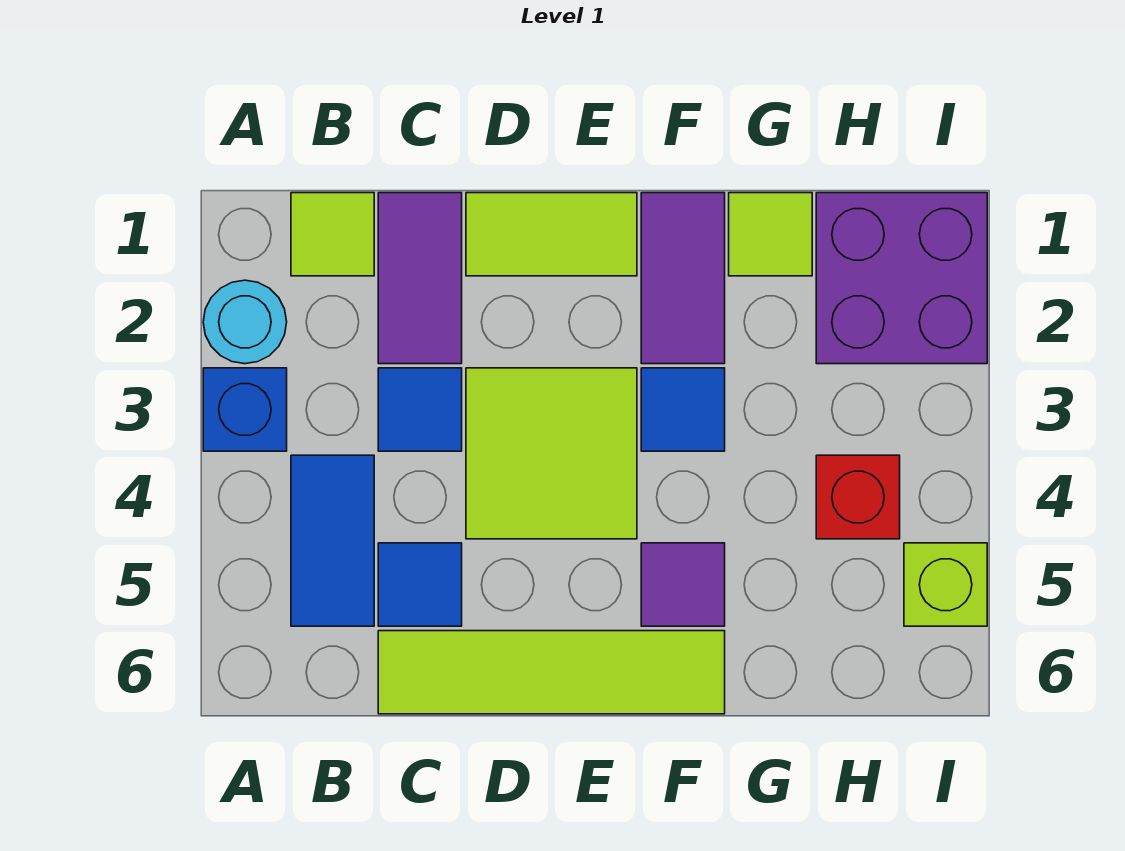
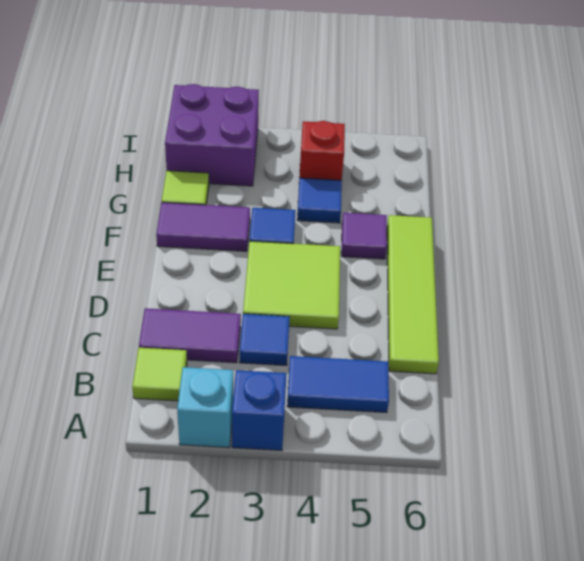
cyan 1x1 round brick [203,280,287,364] -> cyan 1x1 brick [177,367,233,448]
blue 1x1 tile [378,543,462,626] -> blue 1x1 tile moved to [297,178,342,223]
lime 1x2 tile [466,193,637,276] -> none
lime 1x1 brick [904,543,987,626] -> none

